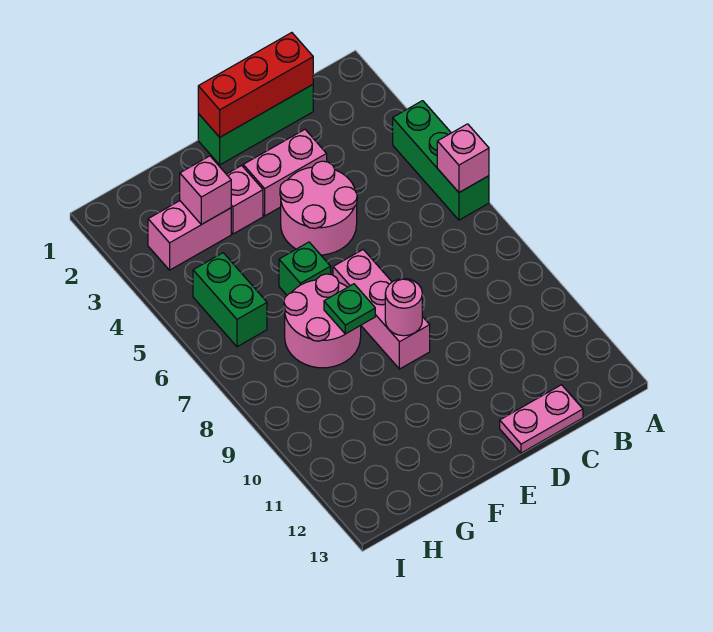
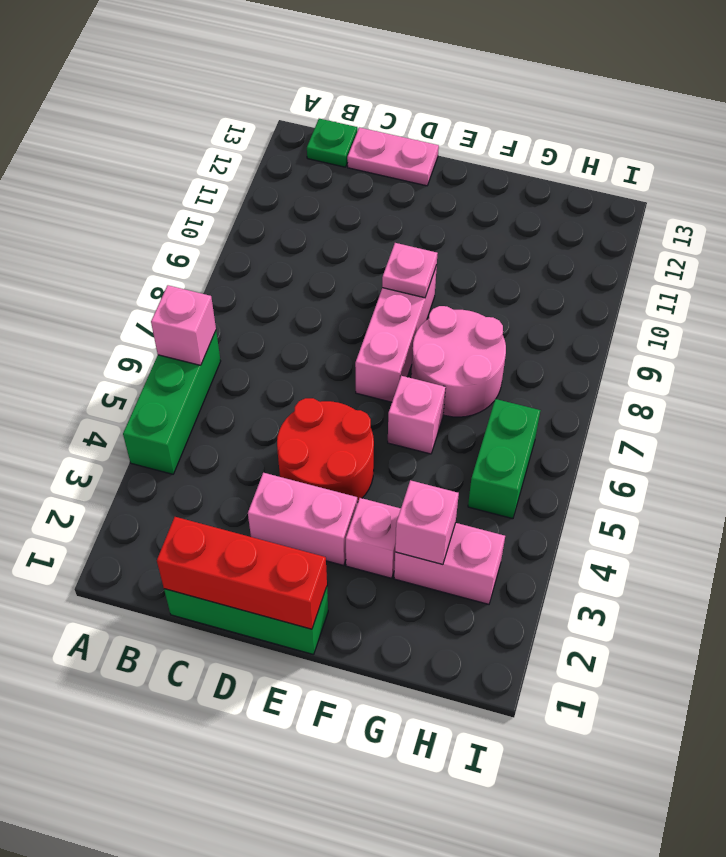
pink 2x2 round brick [280,161,357,255] -> red 2x2 round brick [277,398,374,502]
pink 1x1 round brick [385,279,422,336] -> pink 1x1 plate [382,243,438,298]
green 1x1 brick [279,242,331,295] -> pink 1x1 brick [388,376,446,454]
green 1x1 plate [324,284,375,334] -> green 1x1 plate moved to [307,119,357,167]

